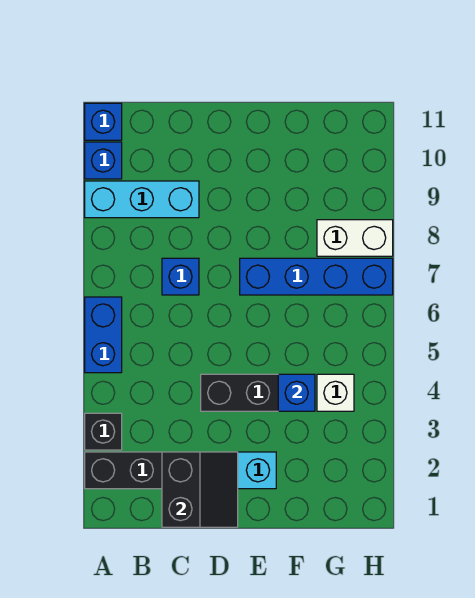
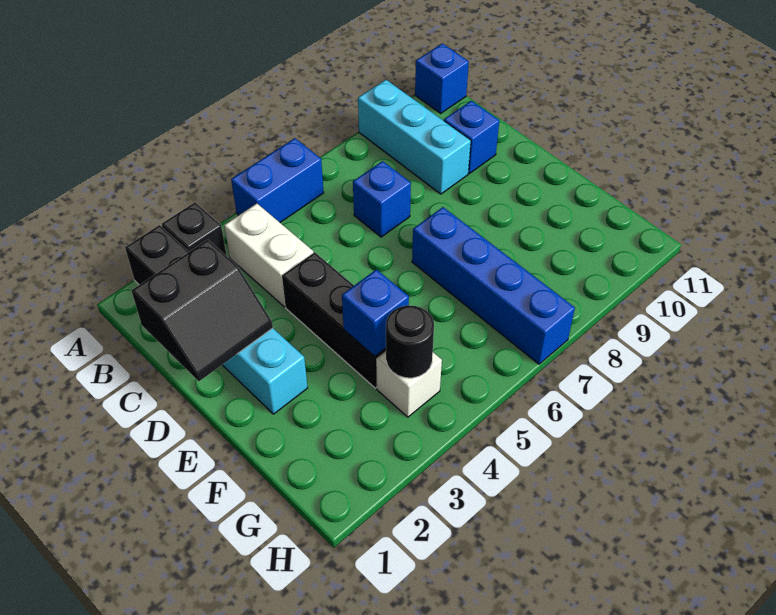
blue 1x1 brick [85,142,122,179] -> blue 1x1 brick moved to [444,101,499,174]
none -> black 1x1 round brick [386,305,434,378]
white 1x2 brick [317,220,393,256] -> white 1x2 brick moved to [224,204,313,307]

